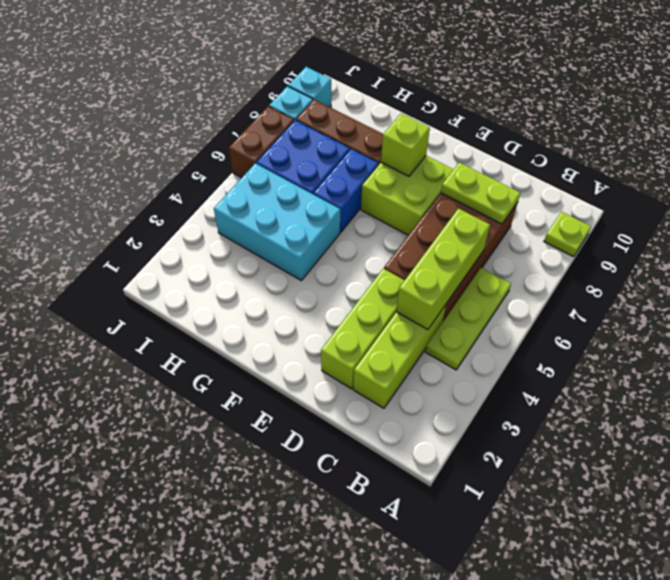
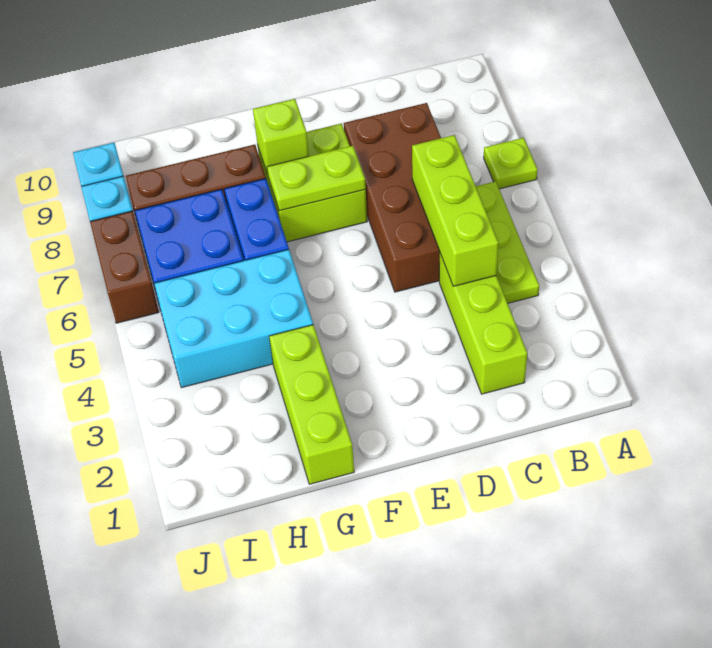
lime 1x1 plate [544,212,591,257] -> lime 1x1 plate moved to [484,138,538,189]
lime 1x2 plate [441,162,520,224] -> lime 1x2 plate moved to [267,146,366,211]
lime 1x3 brick [321,269,405,389] -> lime 1x3 brick moved to [269,325,354,484]

